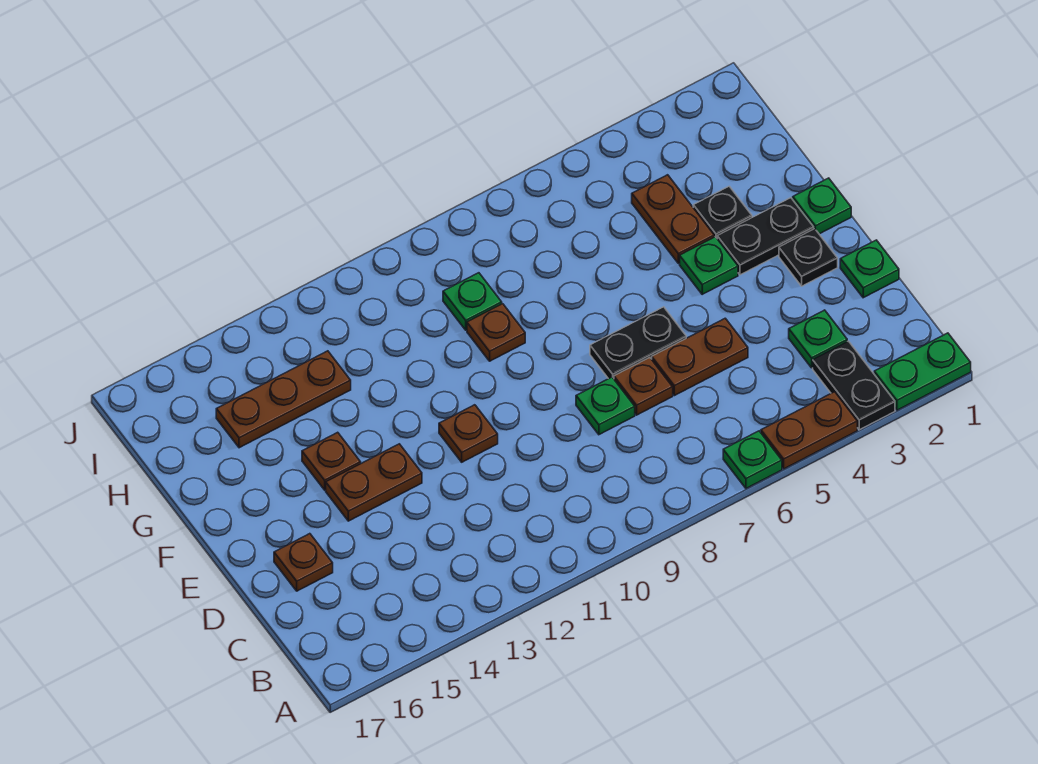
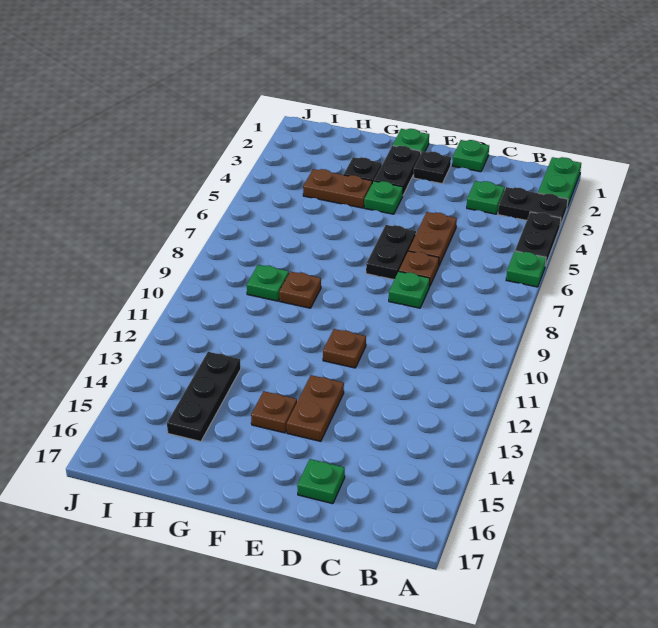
brown 1x2 plate [761,392,857,469] -> black 1x2 plate [515,212,561,266]
brown 1x1 plate [274,534,333,591] -> green 1x1 plate [297,459,345,504]
brown 1x3 plate [216,351,351,448] -> black 1x3 plate [167,352,241,441]

